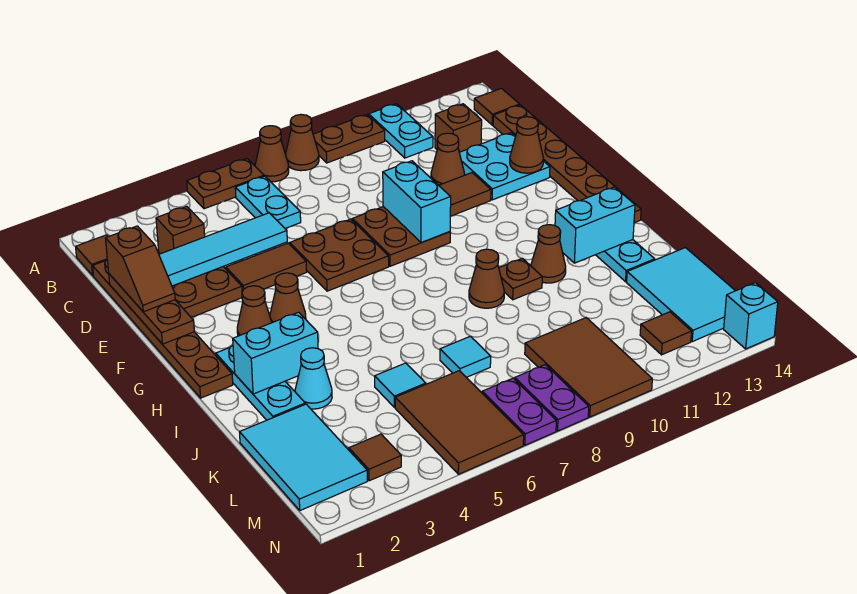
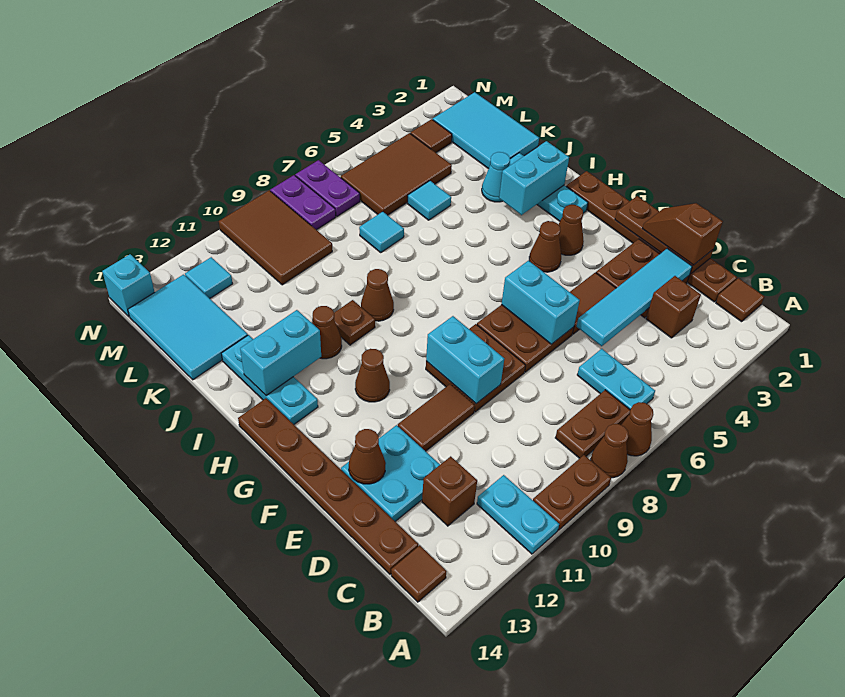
brown 1x2 plate [187,159,264,209] -> brown 1x2 plate moved to [555,390,630,458]
brown 1x1 cone [431,133,465,185] -> brown 1x1 cone moved to [355,349,390,402]
none -> cyan 1x2 brick [502,261,580,344]
brown 2x3 tile [395,371,524,474] -> brown 2x3 tile turned to [341,133,452,215]
brown 1x1 tile [640,312,692,355] -> cyan 1x1 tile [185,257,233,298]

